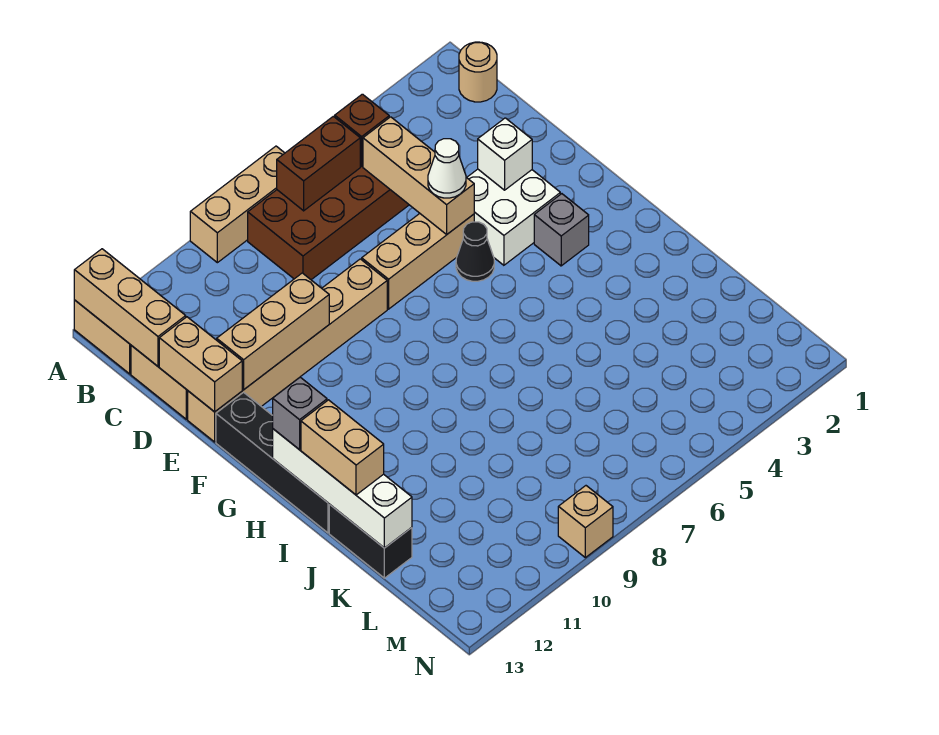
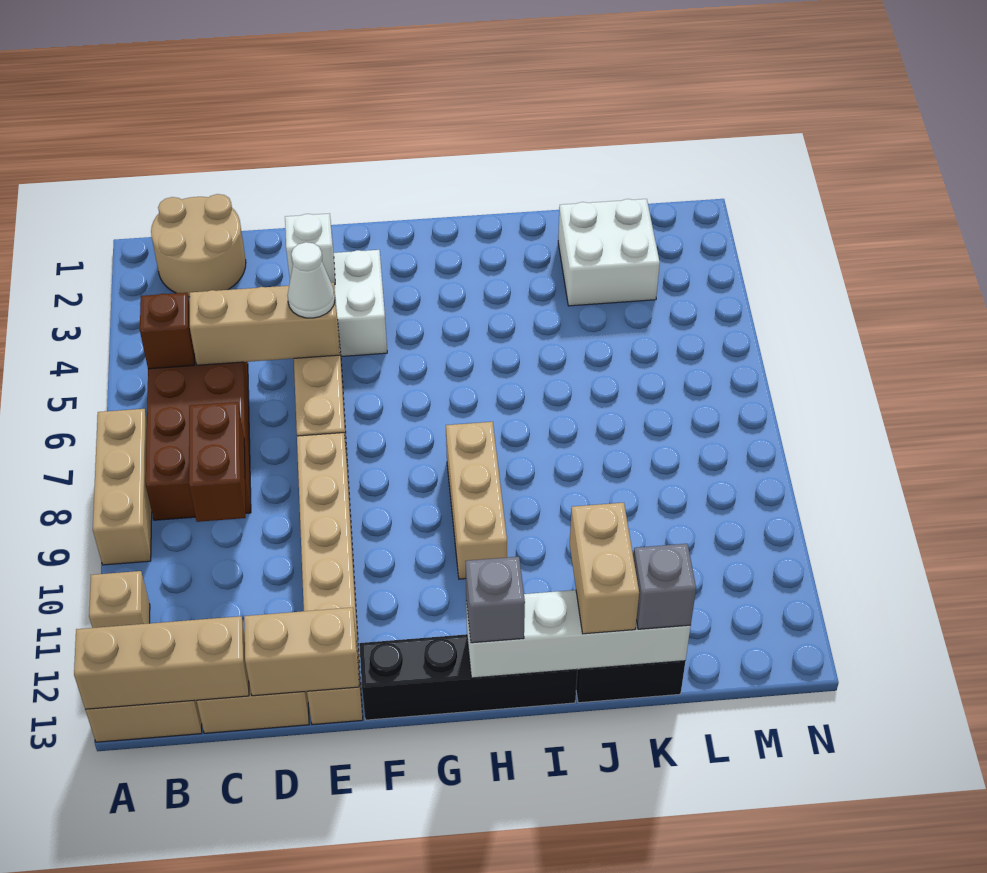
tan 1x1 round brick [459,42,497,102] -> tan 2x2 round brick [151,194,246,297]
brown 1x2 brick [277,116,360,211] -> brown 1x2 brick moved to [189,402,246,522]
tan 1x3 brick [217,273,329,389] -> tan 1x3 brick moved to [446,422,507,579]
black 1x1 cone [456,222,494,281] -> none
grey 1x1 brick [534,194,589,266] -> grey 1x1 brick moved to [633,544,696,629]
tan 1x2 brick [301,400,384,495] -> tan 1x2 brick turned to [570,503,639,634]
none -> white 2x2 brick [558,199,660,306]
tan 1x1 brick [558,486,613,558] -> tan 1x1 brick moved to [89,571,150,628]

